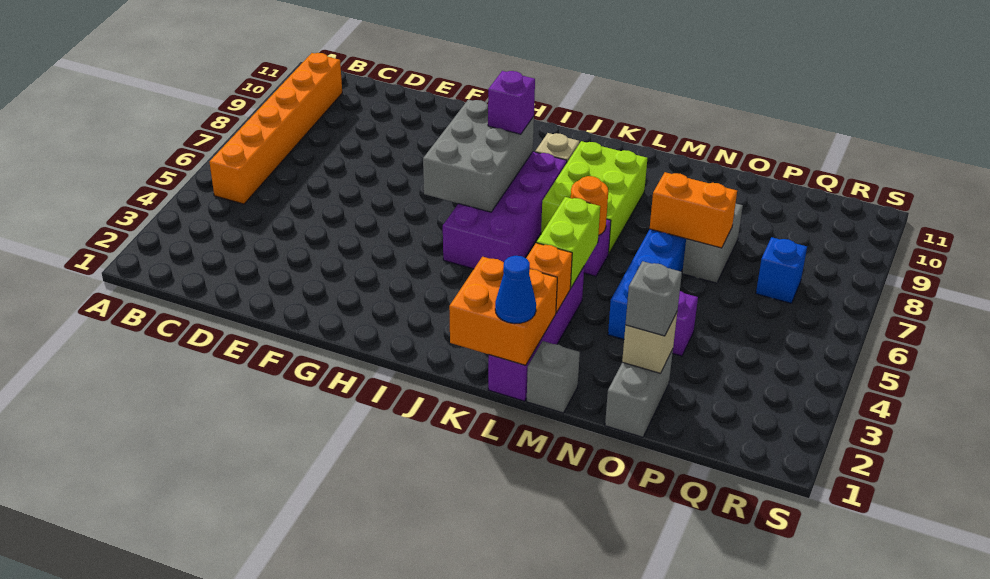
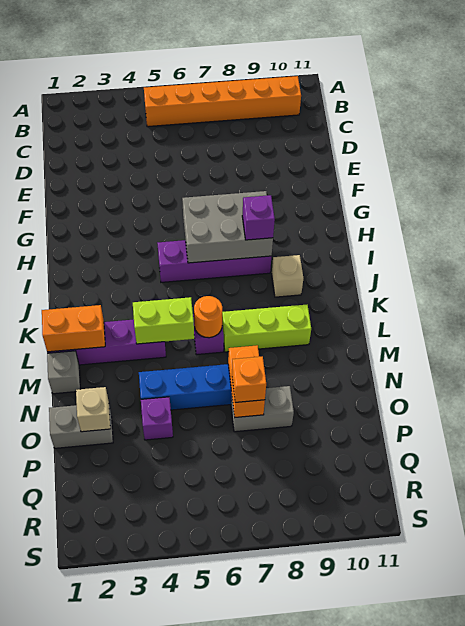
purple 2x4 brick [443,152,567,269] -> purple 1x4 brick [157,240,272,282]
orange 2x2 brick [449,257,557,365] -> orange 1x2 brick [42,305,105,352]
lime 2x3 brick [541,141,647,254] -> lime 1x3 brick [222,305,311,352]
blue 1x1 cone [495,256,536,324] -> none
orange 1x1 brick [526,243,572,313] -> orange 1x1 brick moved to [232,357,266,402]
grey 1x1 brick [625,261,682,336] -> none
blue 1x1 brick [756,237,807,303] -> none

